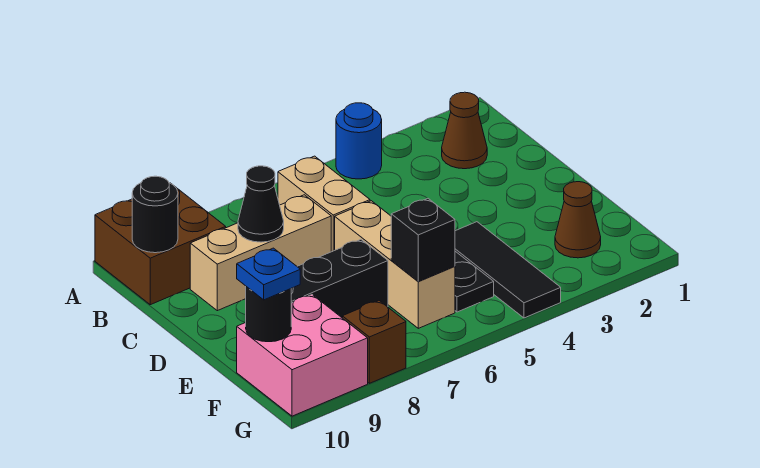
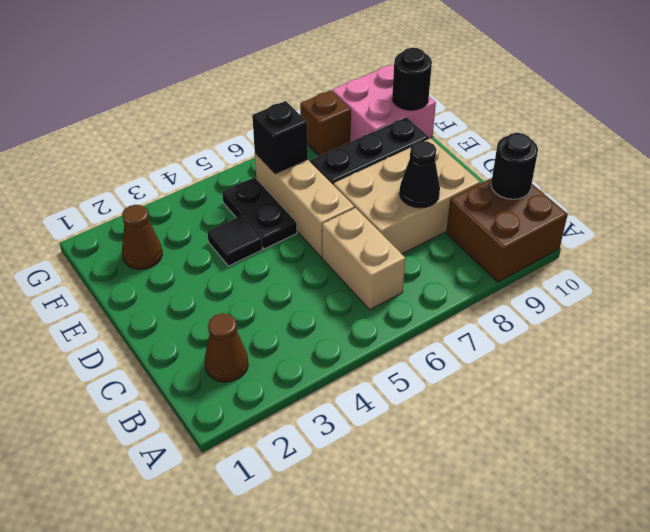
blue 1x1 round brick [336,103,382,179] -> none
tan 1x3 brick [190,195,331,311] -> tan 2x3 brick [333,138,480,254]
black 1x3 tile [455,222,561,318] -> black 1x1 tile [207,216,262,266]
blue 1x1 plate [237,248,300,300] -> none

